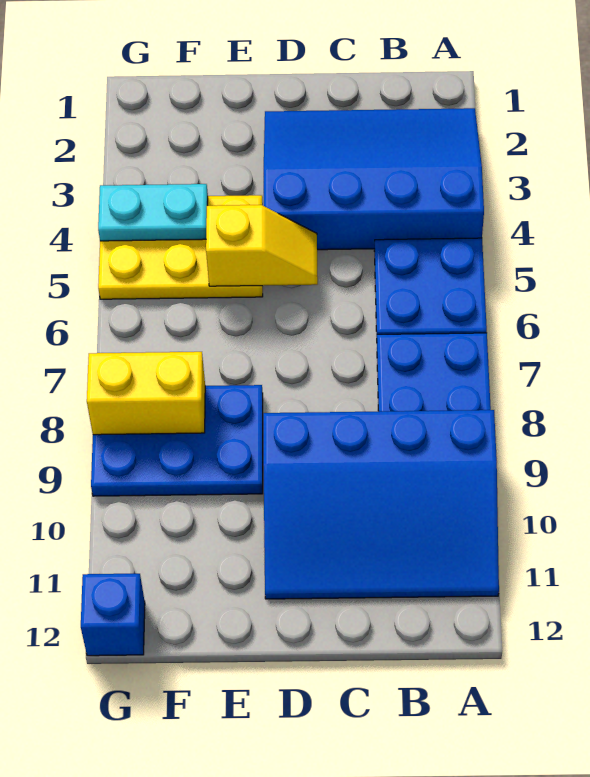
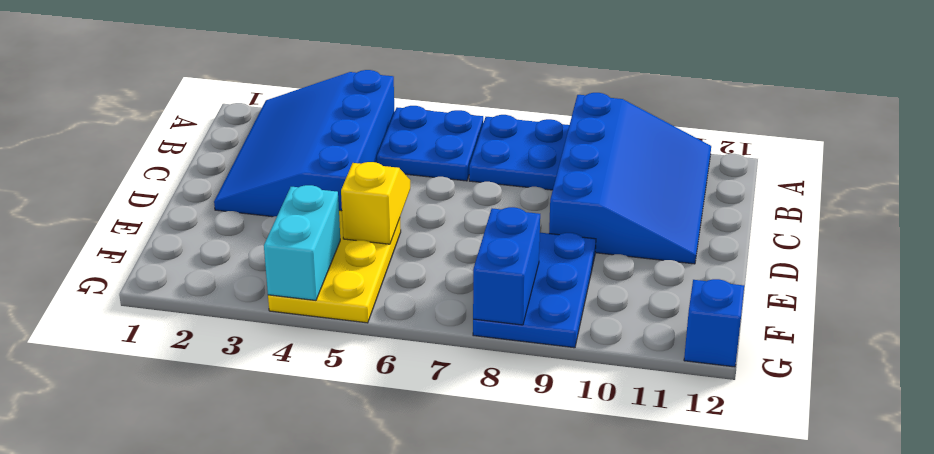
cyan 1x2 plate [98,184,208,241] -> cyan 1x2 brick [264,185,340,300]
yellow 1x2 brick [87,352,205,435] -> blue 1x2 brick [473,207,540,325]

